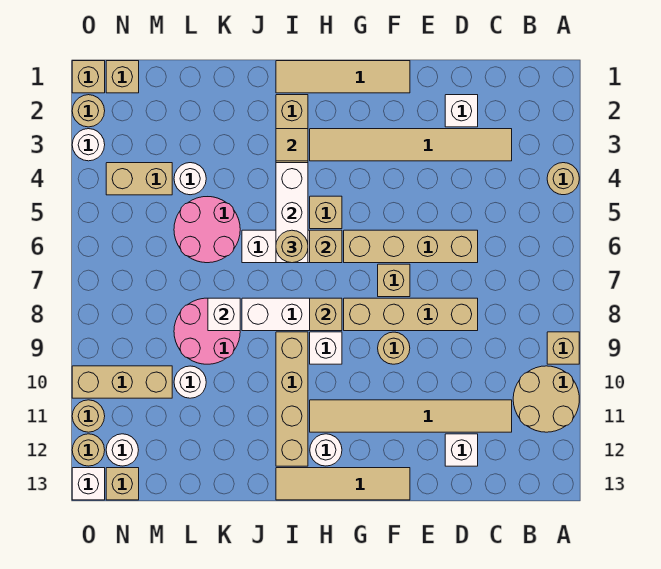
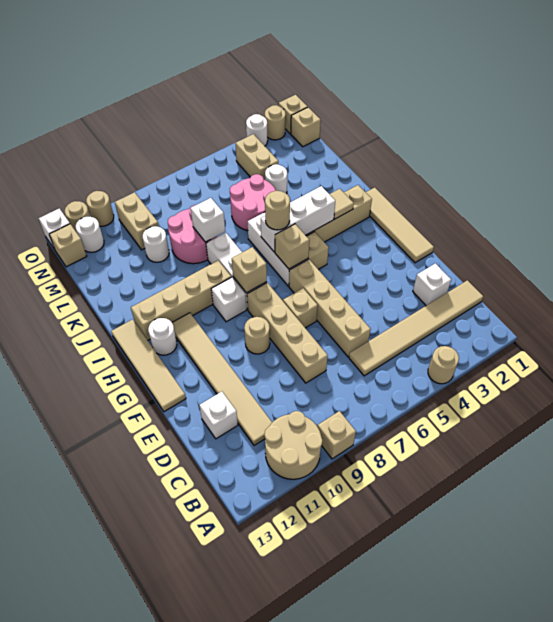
tan 1x6 tile [310,129,512,161] -> tan 1x6 tile turned to [349,280,483,376]
tan 1x3 brick [72,366,172,398] -> tan 1x2 brick [115,192,159,250]

